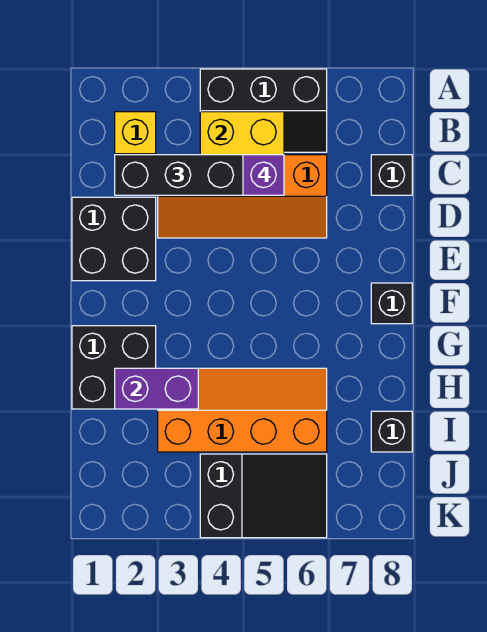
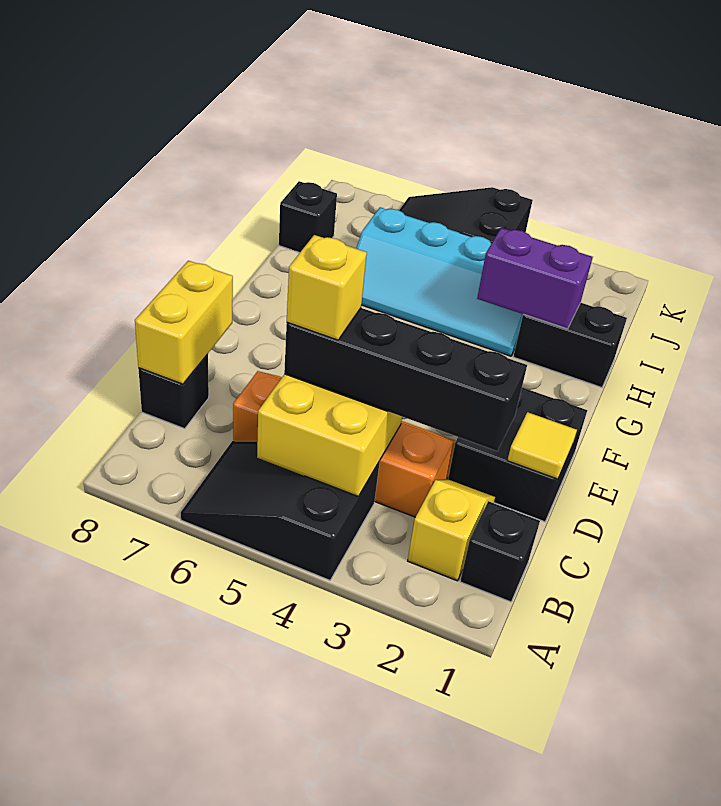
black 2x3 slope [200,69,327,152] -> black 2x3 slope turned to [181,441,380,580]
purple 1x1 brick [243,155,284,195] -> yellow 1x1 brick [287,235,367,340]
none -> yellow 1x2 brick [135,261,233,384]
none -> yellow 1x1 tile [507,412,577,479]
black 1x1 brick [371,283,412,324] -> black 1x1 brick moved to [460,501,540,602]
black 2x2 brick [72,326,156,409] -> black 1x2 brick [513,303,627,387]
orange 2x4 slope [158,368,327,452] -> cyan 2x4 slope [356,207,523,356]

